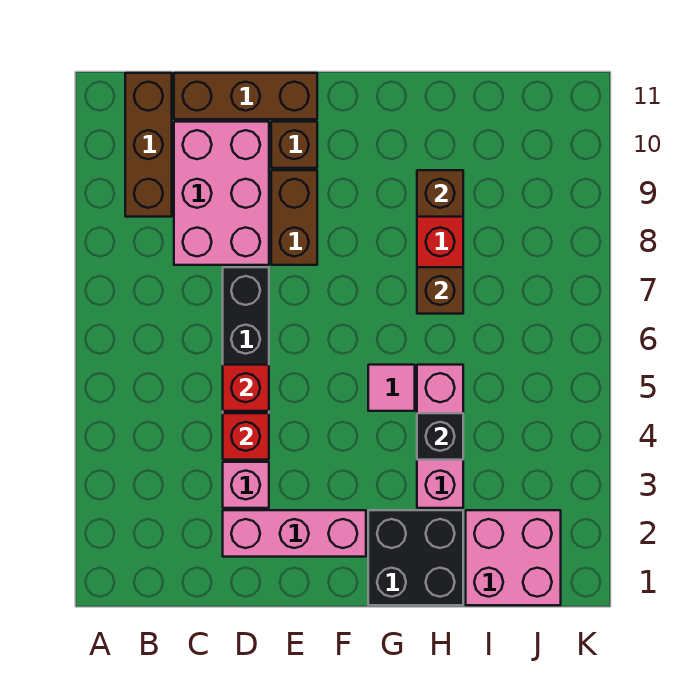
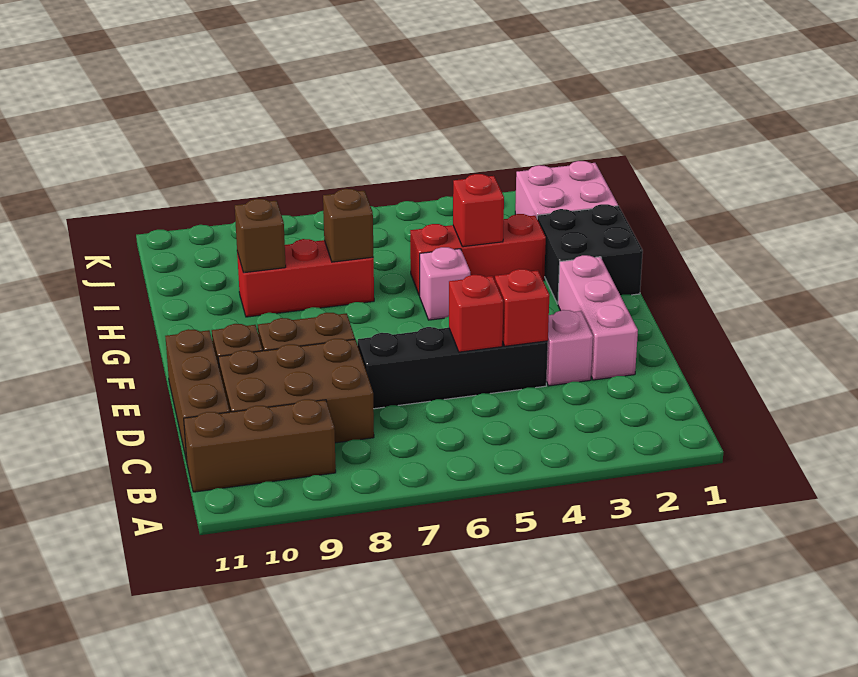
pink 2x3 brick [174,122,269,265] -> brown 2x3 brick [218,339,374,443]
pink 1x1 tile [368,365,415,411] -> pink 1x1 brick [420,247,470,320]
pink 1x3 brick [417,365,463,508] -> red 1x3 brick [410,214,546,296]
black 1x1 brick [417,413,463,460] -> red 1x1 brick [453,174,504,247]

